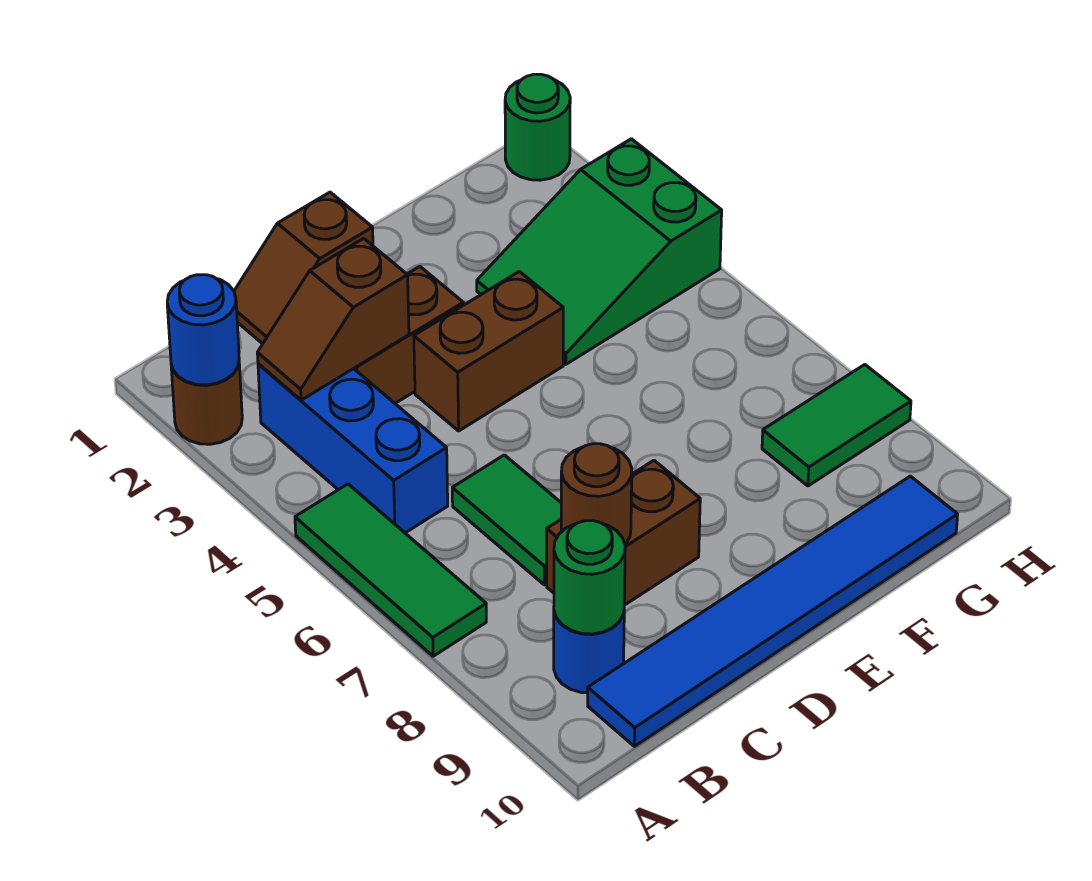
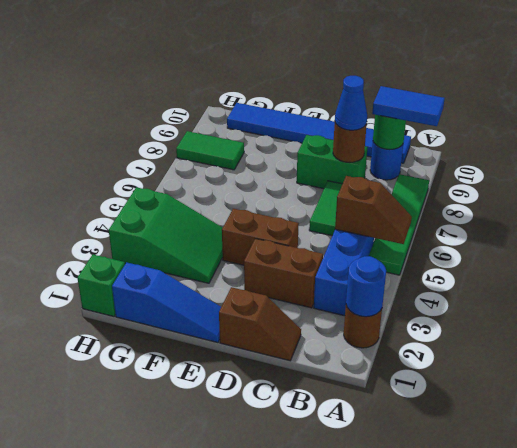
green 1x3 tile [295,484,486,656] -> green 1x4 tile [369,174,429,275]
none -> blue 1x2 tile [372,86,445,126]
brown 1x2 slope [257,238,409,400] -> brown 1x2 slope moved to [335,176,412,244]
brown 1x2 brick [547,460,700,605] -> green 1x2 brick [297,135,368,189]
none -> blue 1x1 cone [335,76,367,130]
none -> blue 1x3 slope [112,262,221,343]
green 1x1 round brick [505,74,570,180] -> green 1x1 brick [78,255,125,316]

